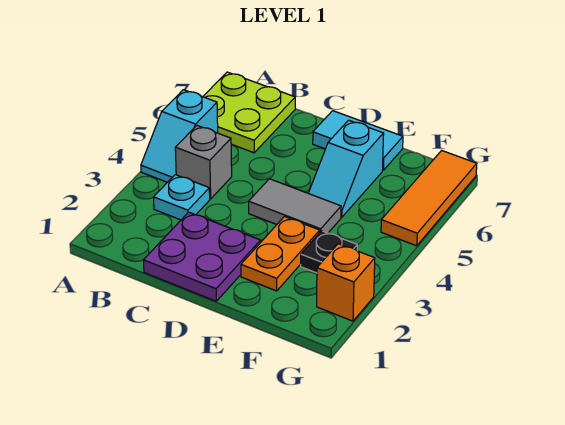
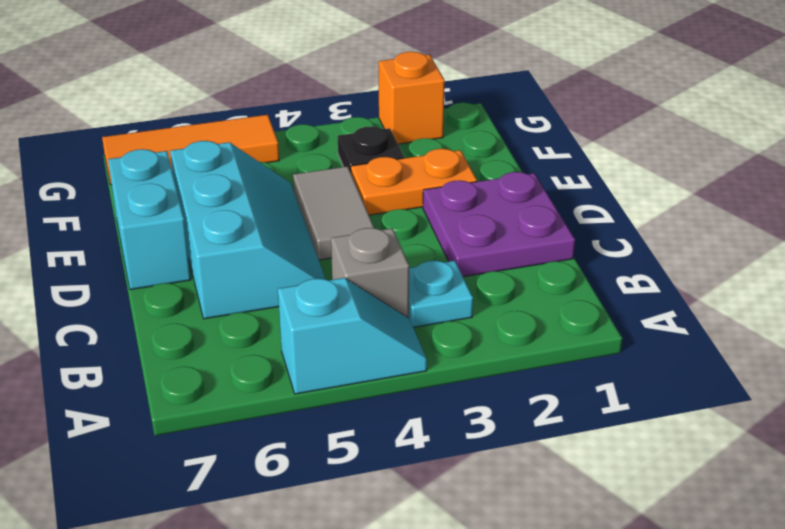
lime 2x2 plate [203,72,295,153] -> none
cyan 1x2 tile [313,111,403,170] -> cyan 1x2 brick [108,149,191,290]
cyan 1x2 slope [308,120,384,217] -> cyan 2x3 slope [170,141,326,319]

